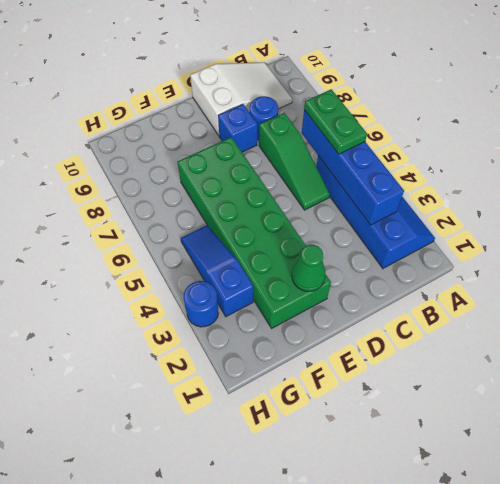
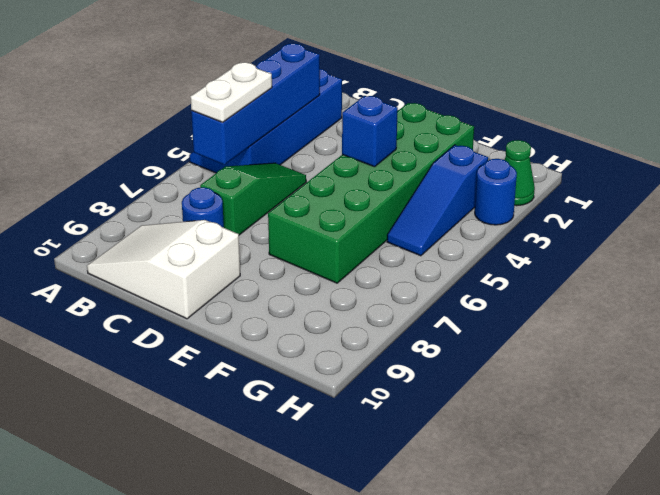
green 1x2 plate [304,89,367,154] -> white 1x2 plate [190,62,272,122]
blue 1x1 brick [218,104,257,152] -> blue 1x1 brick moved to [342,96,398,167]
green 1x1 cone [292,245,326,291] -> green 1x1 cone moved to [505,140,535,206]

